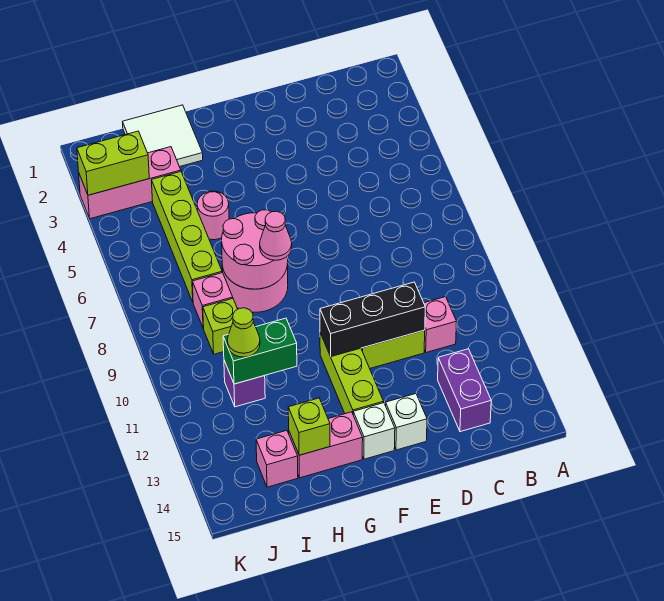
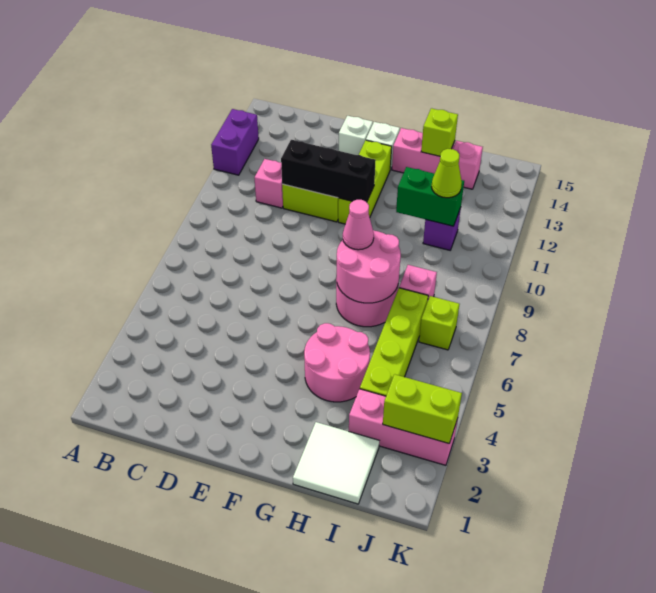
purple 1x2 brick [438,349,491,432] -> purple 1x2 brick moved to [211,109,259,175]
pink 1x1 round brick [197,191,229,240] -> pink 2x2 round brick [304,323,370,402]
lime 1x1 brick [203,299,238,354] -> lime 1x1 brick moved to [419,296,459,350]

